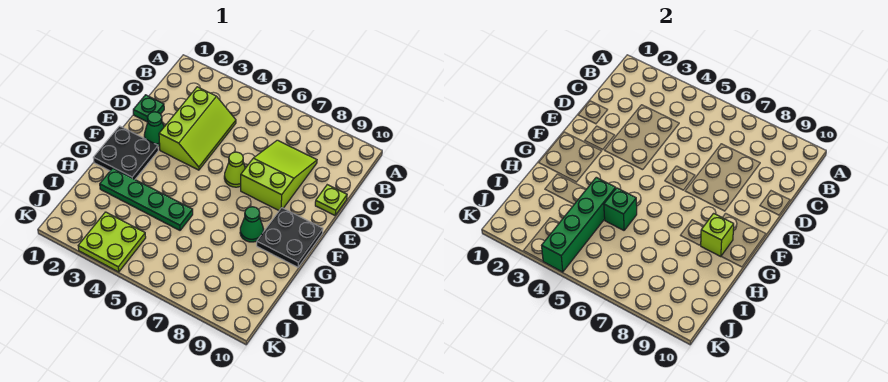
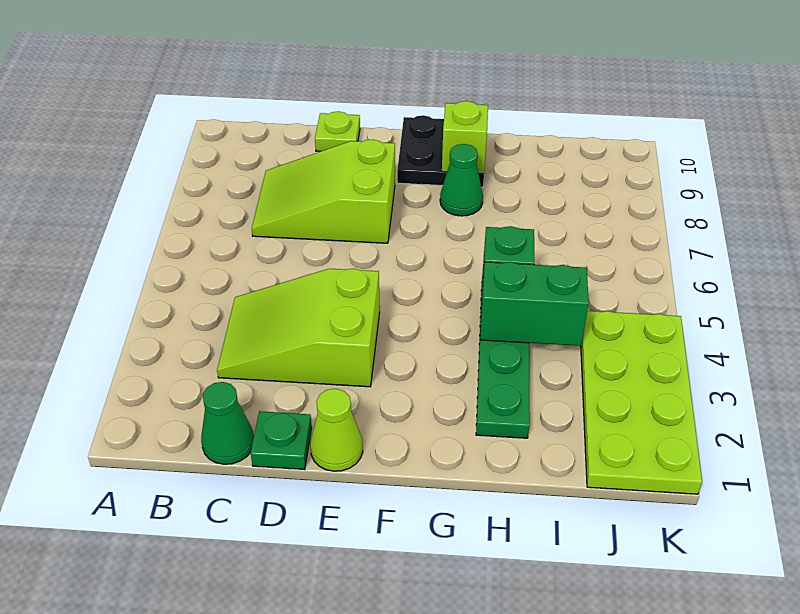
lime 2x3 slope [159,87,236,170] -> lime 2x3 slope turned to [217,269,380,387]
green 1x1 cone [144,112,164,146] -> green 1x1 cone moved to [201,382,254,464]
lime 1x1 cone [224,152,245,187] -> lime 1x1 cone moved to [310,389,363,471]
black 2x2 plate [93,126,158,179] -> none
green 1x4 brick [542,177,616,272] -> green 1x2 brick [480,262,589,346]
lime 2x2 plate [78,212,146,272] -> lime 2x4 plate [581,311,702,494]

